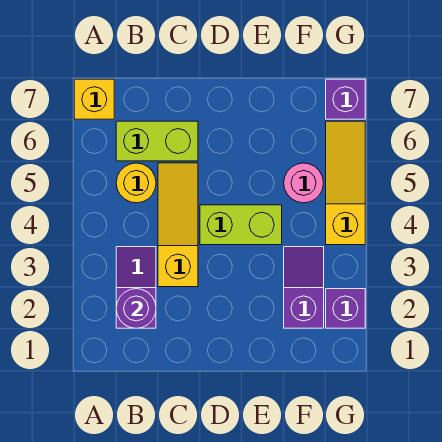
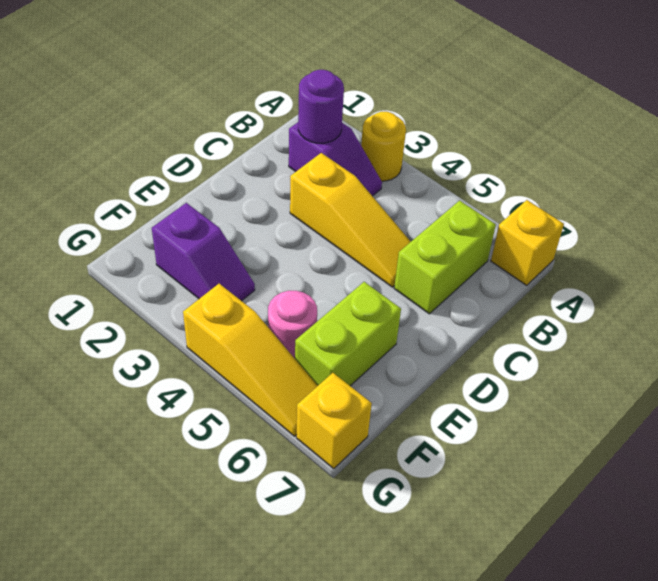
yellow 1x1 round brick [116,163,156,203] -> yellow 1x1 round brick moved to [361,112,406,181]
lime 1x2 brick [200,205,282,245] -> lime 1x2 brick moved to [295,282,401,386]
purple 1x1 brick [326,289,365,328] -> none
purple 1x1 brick [326,79,365,119] -> yellow 1x1 brick [296,373,372,469]

